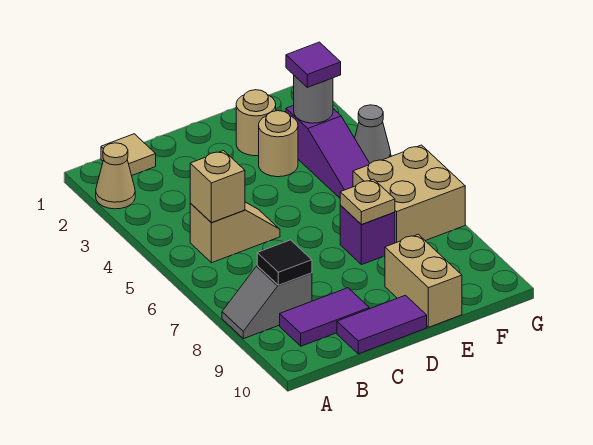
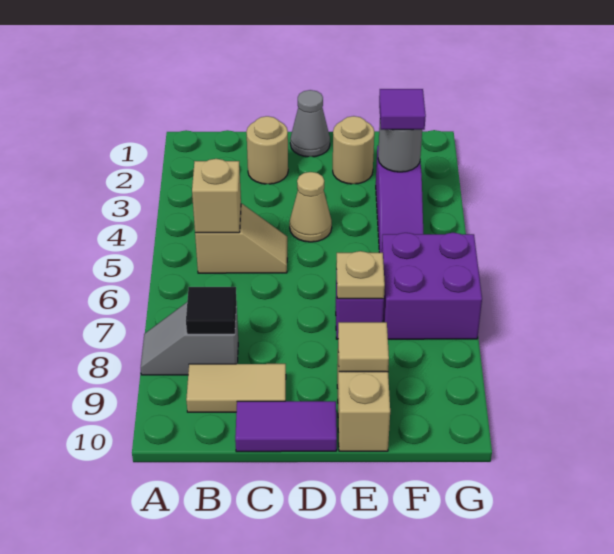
tan 1x1 cone [96,143,135,209] -> tan 1x1 cone moved to [290,172,332,242]
tan 1x1 tile [101,134,156,175] -> tan 1x1 tile moved to [338,322,389,372]
purple 1x2 tile [280,288,369,346] -> tan 1x2 tile [186,364,286,412]
tan 1x1 round brick [259,111,298,177] -> tan 1x1 round brick moved to [246,116,288,184]
tan 2x2 brick [353,145,465,243] -> purple 2x2 brick [382,233,482,339]
grey 1x1 cone [355,105,391,163] -> grey 1x1 cone moved to [290,90,330,157]

